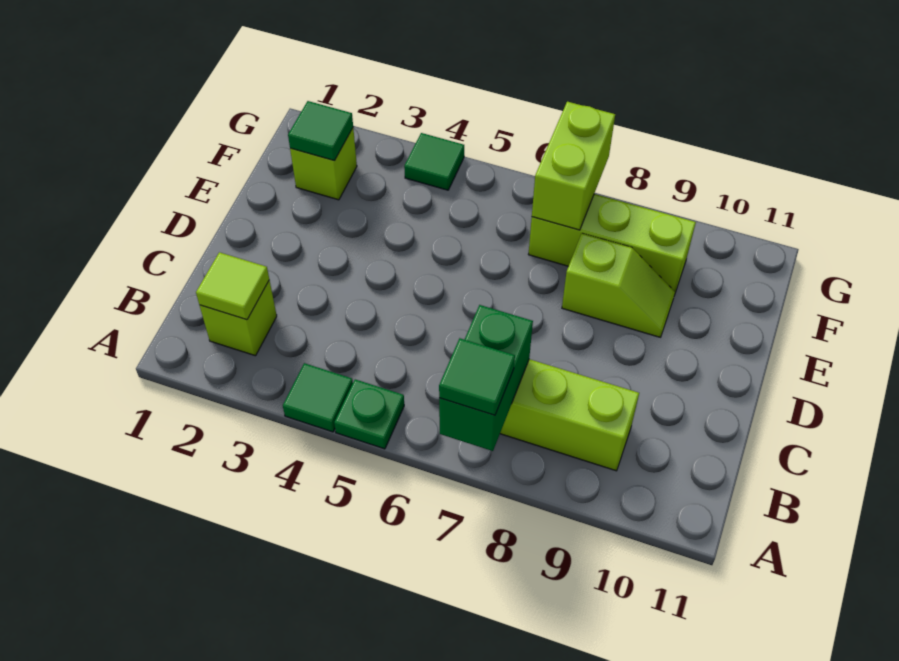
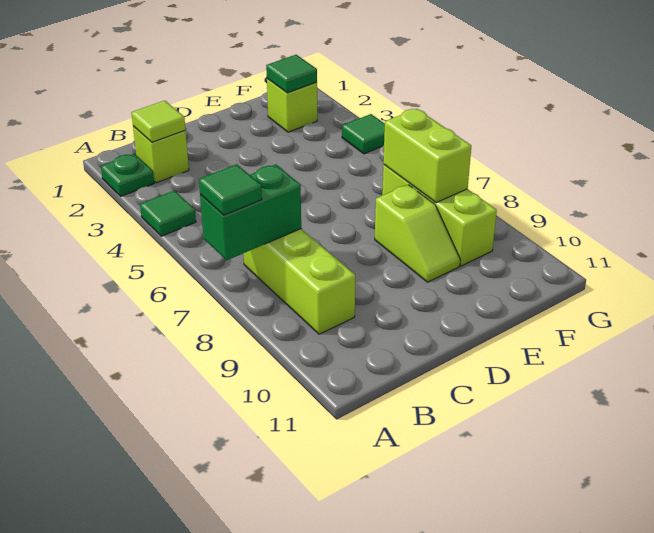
green 1x1 plate [334,379,404,449] -> green 1x1 plate moved to [101,154,154,196]
lime 1x2 brick [532,102,615,230] -> lime 1x2 brick turned to [383,109,471,203]

